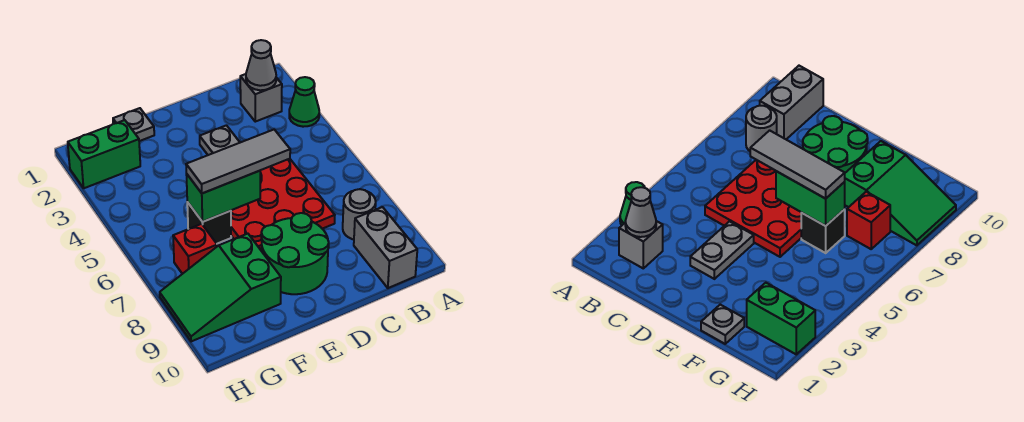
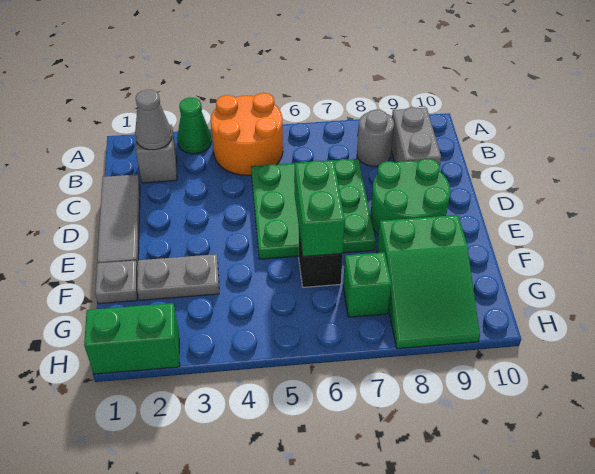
none -> orange 2x2 round brick [211,93,283,175]
grey 1x2 brick [354,207,417,288] -> grey 1x2 brick turned to [391,107,441,165]
red 3x3 plate [231,159,335,250] -> green 3x3 plate [251,159,375,259]
grey 1x2 plate [200,125,240,155] -> grey 1x2 plate moved to [137,254,219,300]
grey 1x3 tile [186,130,290,193] -> grey 1x3 tile moved to [97,174,140,267]
green 1x2 brick [68,120,140,188] -> green 1x2 brick turned to [84,303,180,374]
red 1x1 brick [173,224,217,274] -> green 1x1 brick [343,252,391,317]

